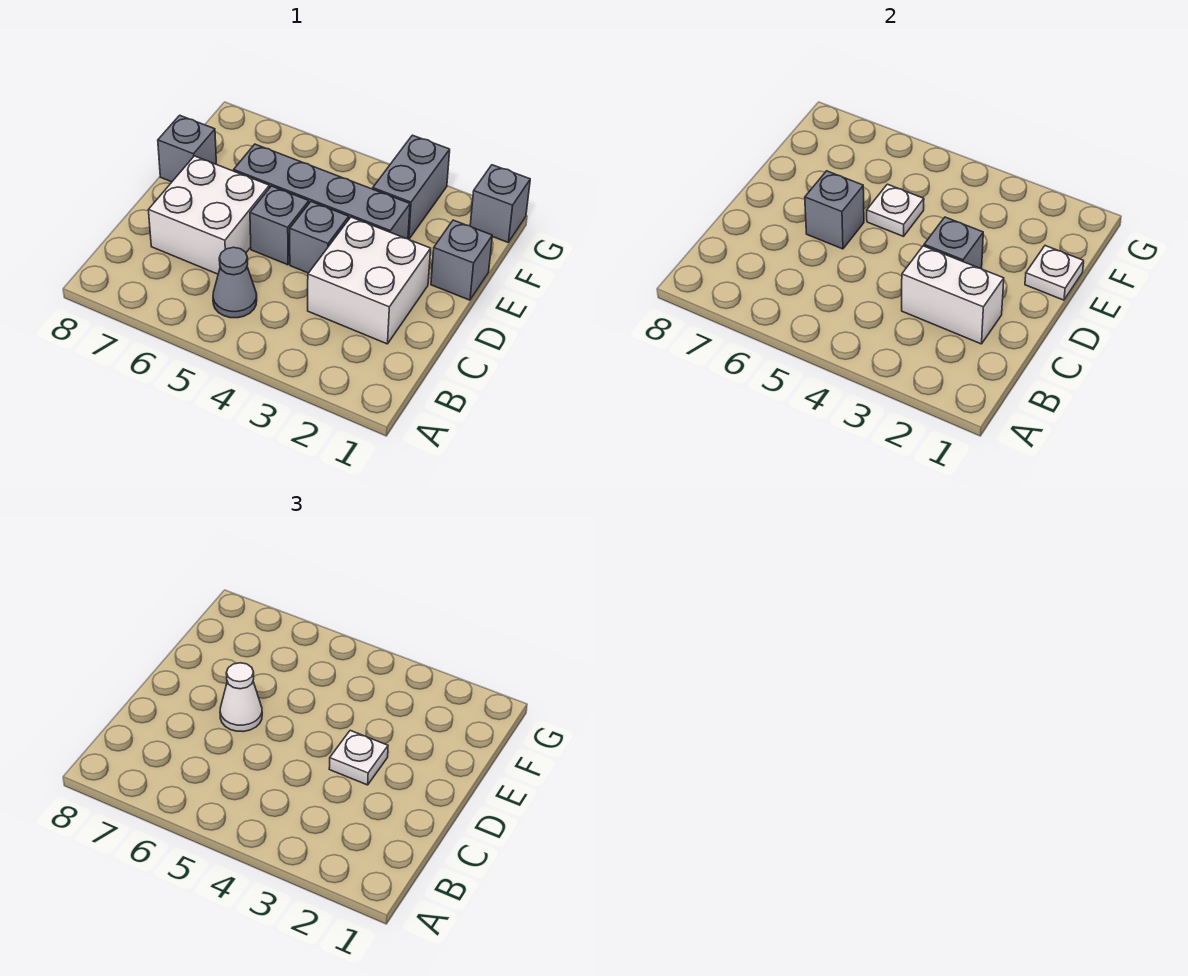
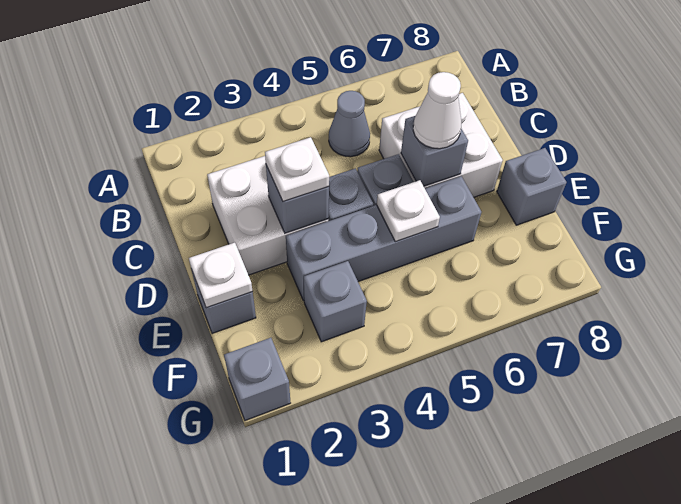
white 1x2 brick [902,246,1004,344] -> none
grey 1x2 brick [373,135,450,239] -> grey 1x1 brick [304,261,367,342]

